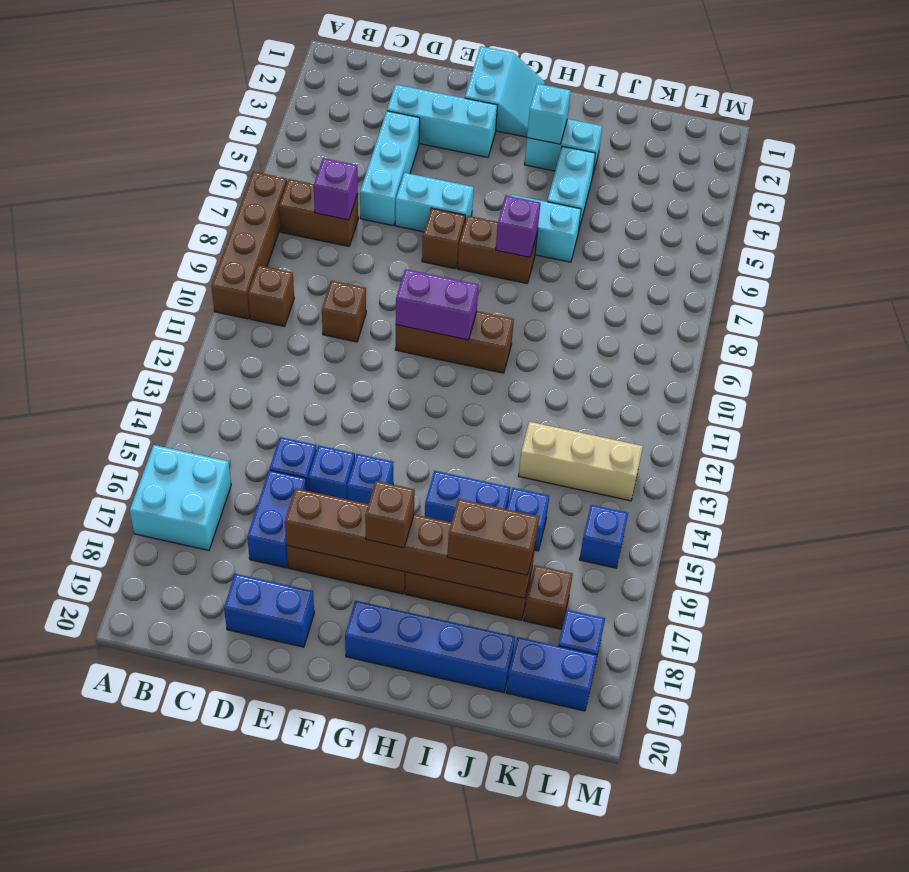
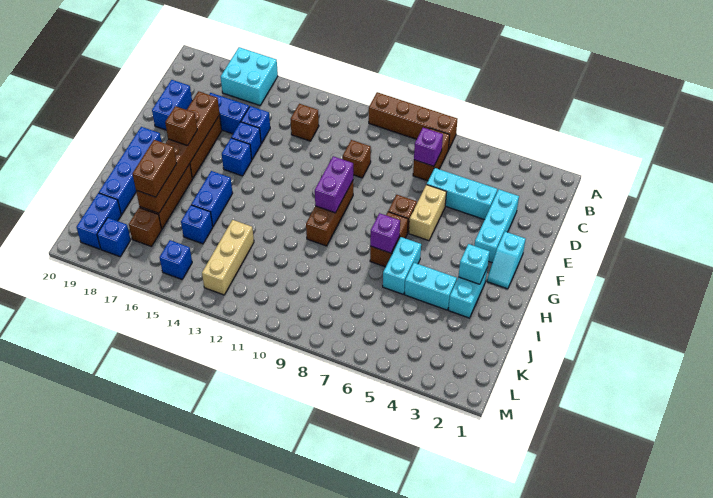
brown 1x1 brick [248,265,294,327] -> brown 1x1 brick moved to [291,104,319,141]
cyan 1x2 brick [395,173,474,232] -> tan 1x2 brick [409,185,446,241]
cyan 2x2 slope [465,46,545,137] -> cyan 1x2 slope [487,232,526,289]

